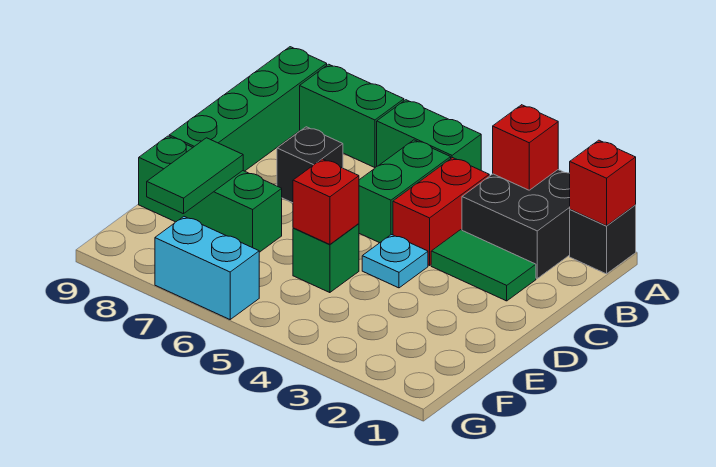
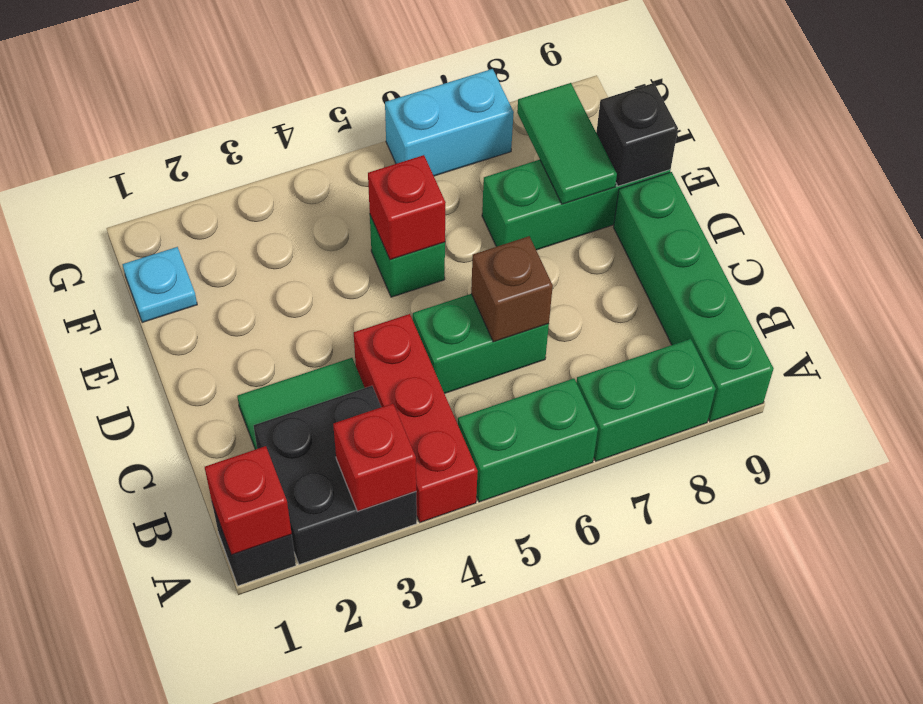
red 1x2 brick [393,158,489,265] -> red 1x3 brick [354,314,478,522]
green 1x2 brick [359,140,451,243] -> green 1x2 brick turned to [413,294,549,394]
none -> brown 1x1 brick [471,236,553,342]
black 1x1 brick [277,127,343,203] -> black 1x1 brick moved to [596,83,678,186]
cyan 1x1 plate [362,235,428,288] -> cyan 1x1 plate moved to [122,247,197,323]

